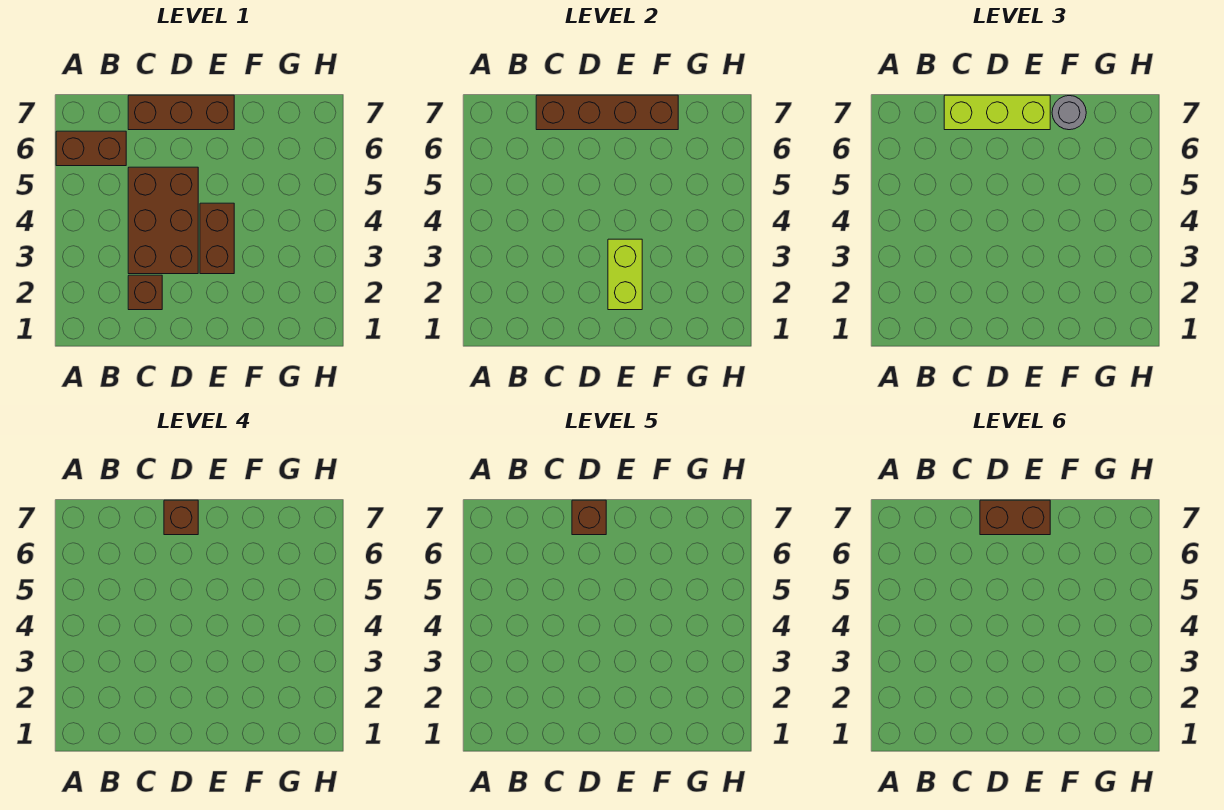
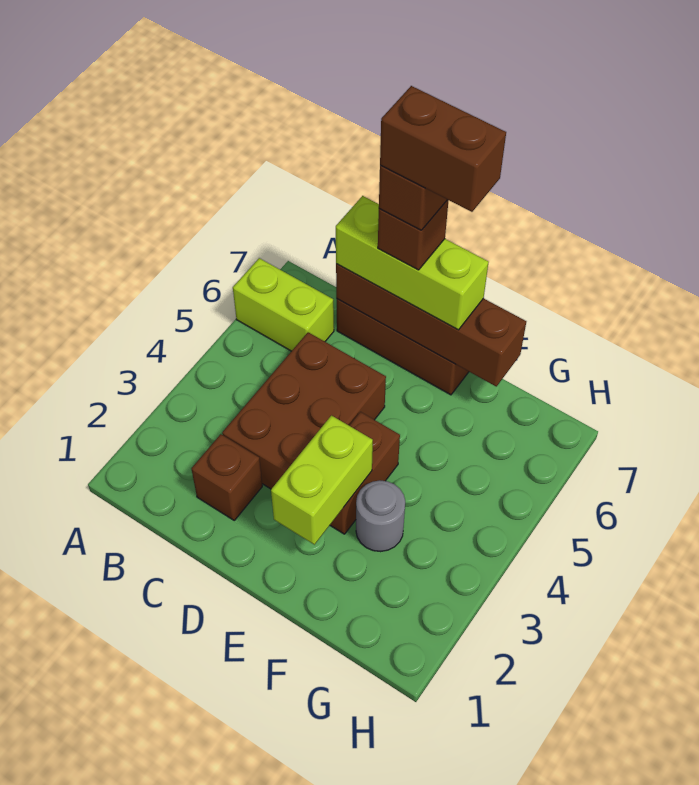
brown 1x2 brick [56,131,126,166] -> lime 1x2 brick [233,258,334,351]
grey 1x1 round brick [1052,96,1086,130] -> grey 1x1 round brick moved to [356,480,405,552]

